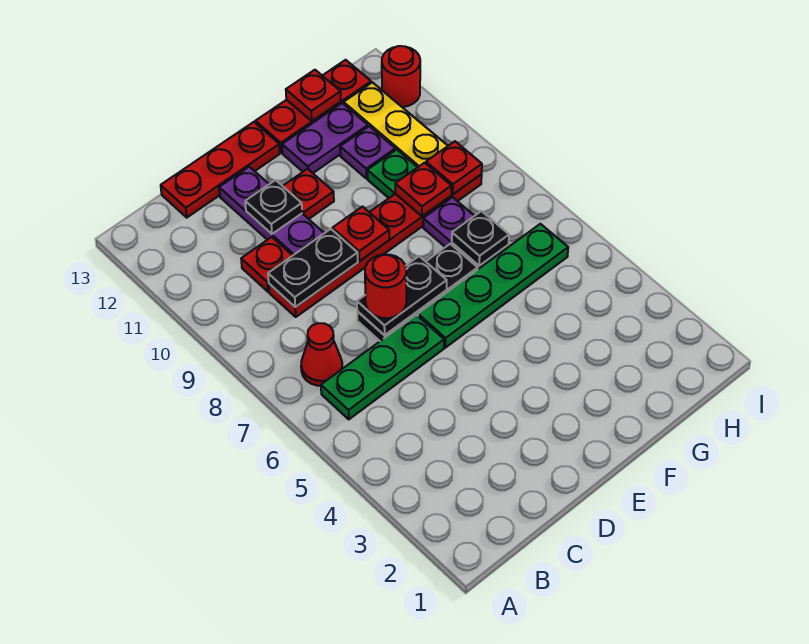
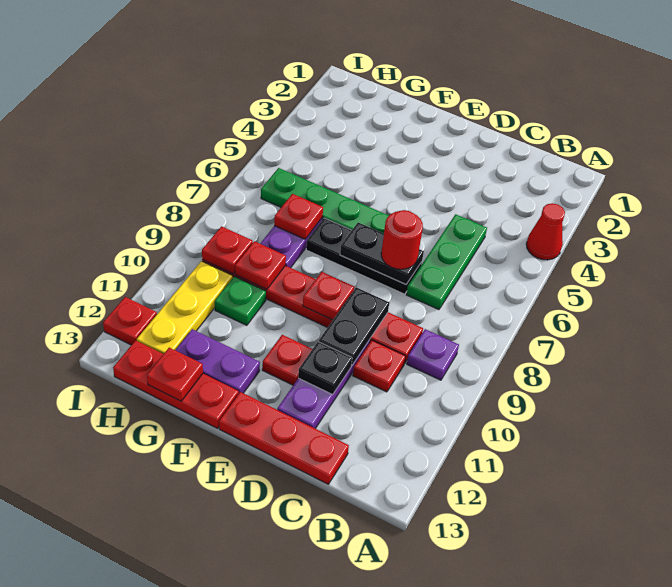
green 1x3 plate [321,315,444,419] -> green 1x3 plate turned to [406,214,487,310]
red 1x1 cone [301,323,342,386] -> red 1x1 cone moved to [526,203,565,260]
black 1x2 plate [268,229,358,307] -> black 1x2 plate turned to [319,287,389,365]
black 1x1 plate [452,211,509,266] -> red 1x1 plate [274,194,323,239]
purple 1x1 plate [340,126,395,178] -> purple 1x1 plate moved to [407,329,459,380]
red 1x1 round brick [382,46,420,107] -> red 1x1 plate [103,297,157,345]

